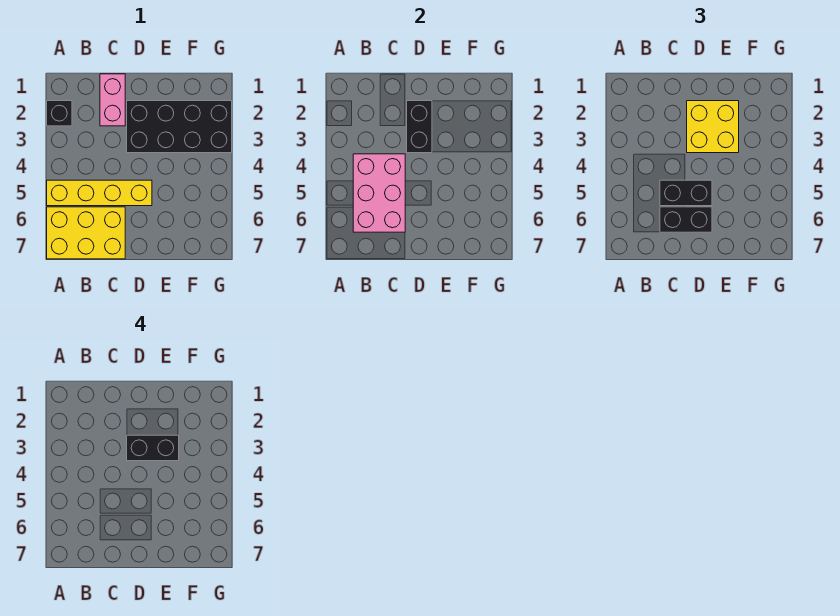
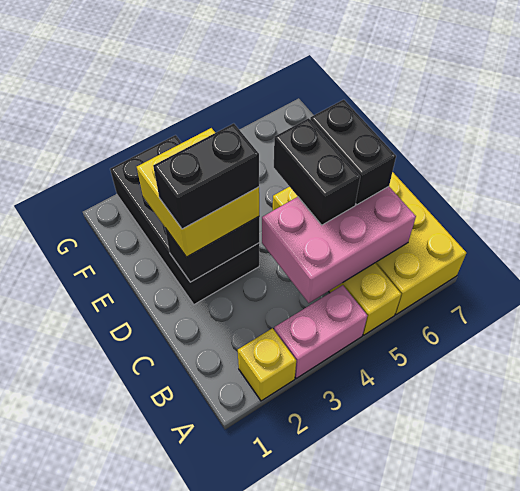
black 1x1 brick [47,101,72,126] -> yellow 1x1 brick [238,328,296,401]
pink 1x2 brick [100,74,125,126] -> pink 1x2 brick moved to [274,285,367,378]
black 1x2 brick [127,435,179,461] -> black 1x2 brick turned to [153,123,259,229]

